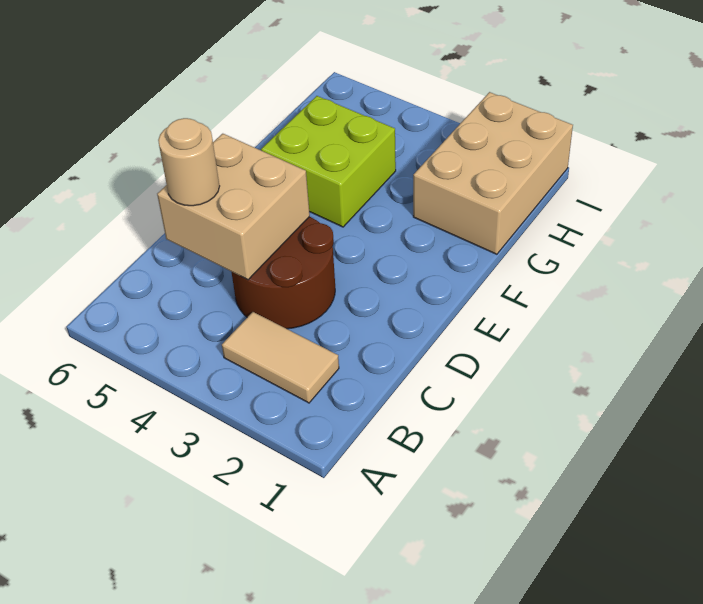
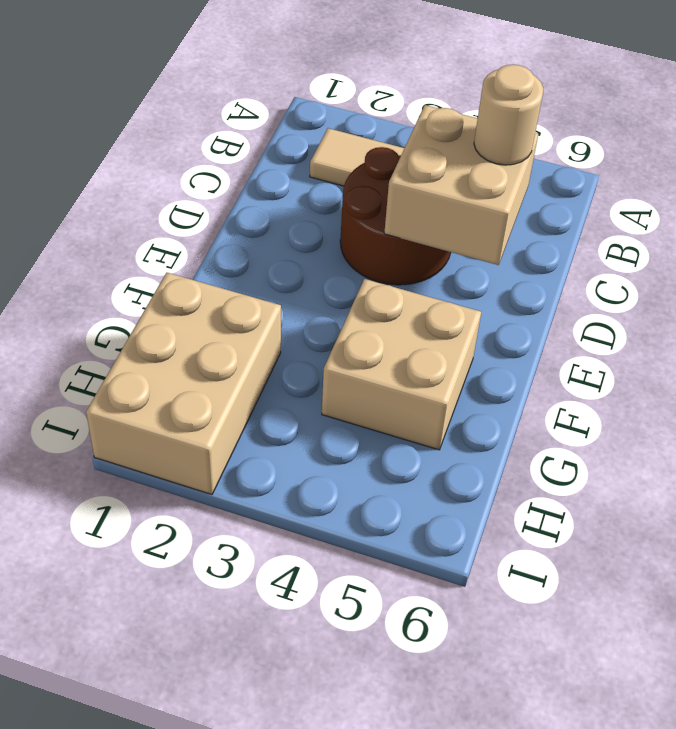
lime 2x2 brick [261,96,396,227] -> tan 2x2 brick [322,279,481,450]

